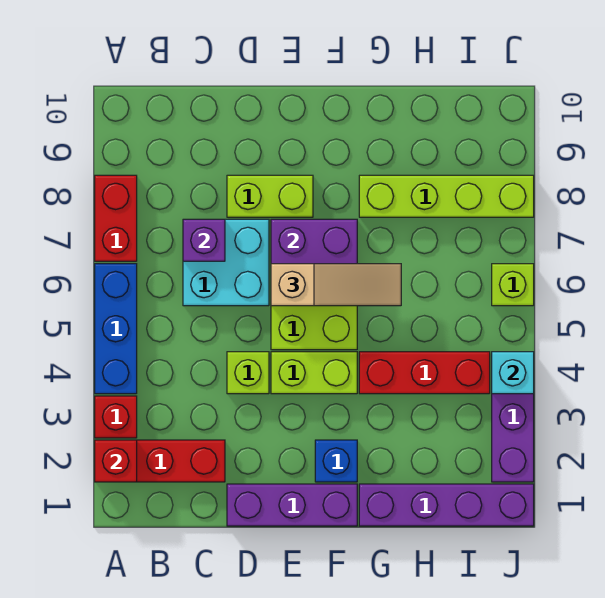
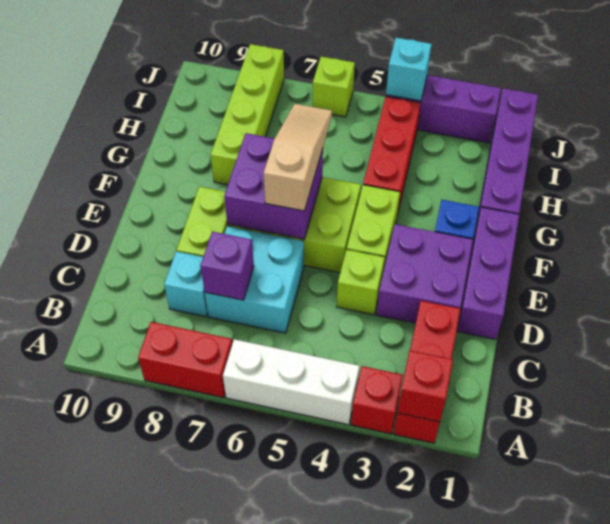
blue 1x3 brick [95,264,137,394] -> white 1x3 brick [223,339,359,425]
none -> cyan 1x1 brick [164,251,208,317]
none -> purple 2x2 brick [376,224,473,323]

